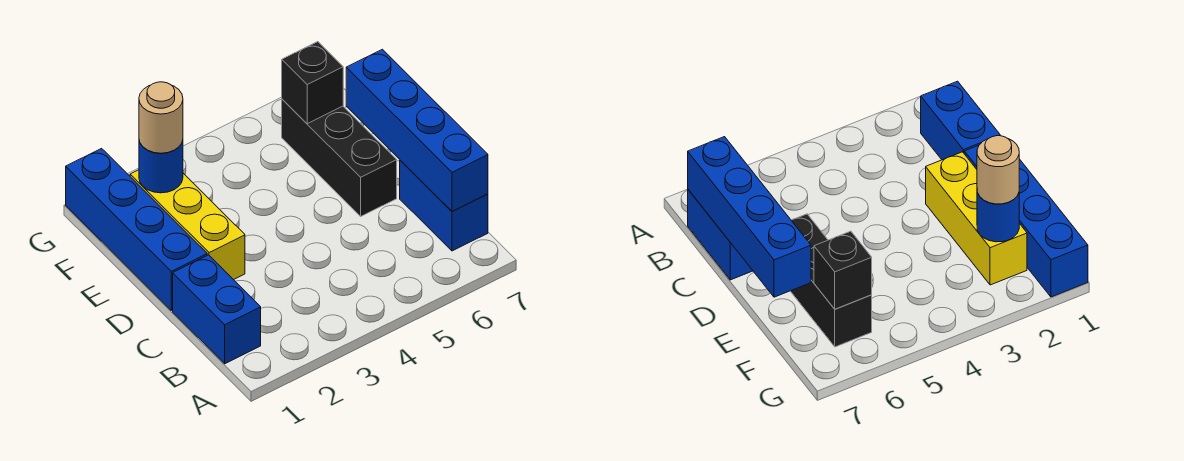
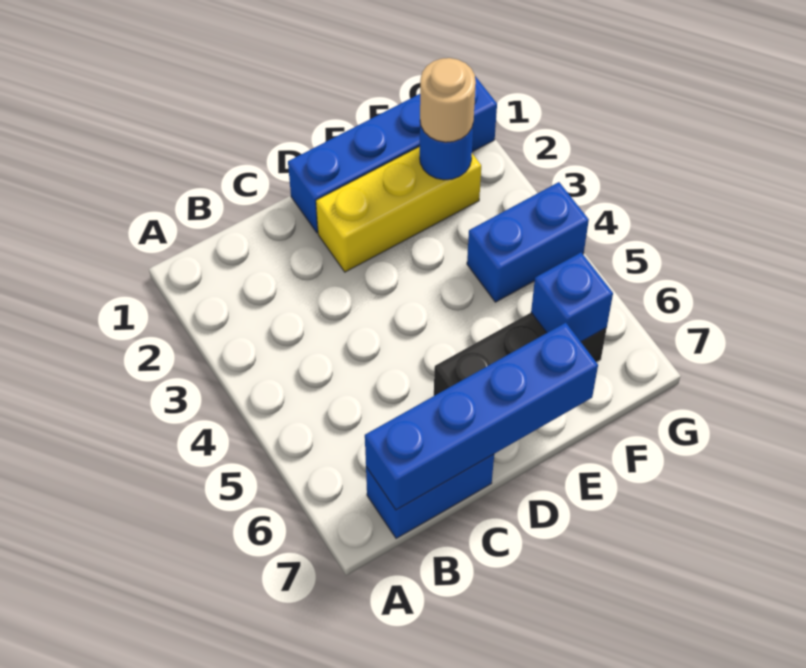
blue 1x2 brick [173,255,261,364] -> blue 1x2 brick moved to [467,182,589,302]
black 1x1 brick [282,42,343,124] -> blue 1x1 brick [531,253,613,342]

